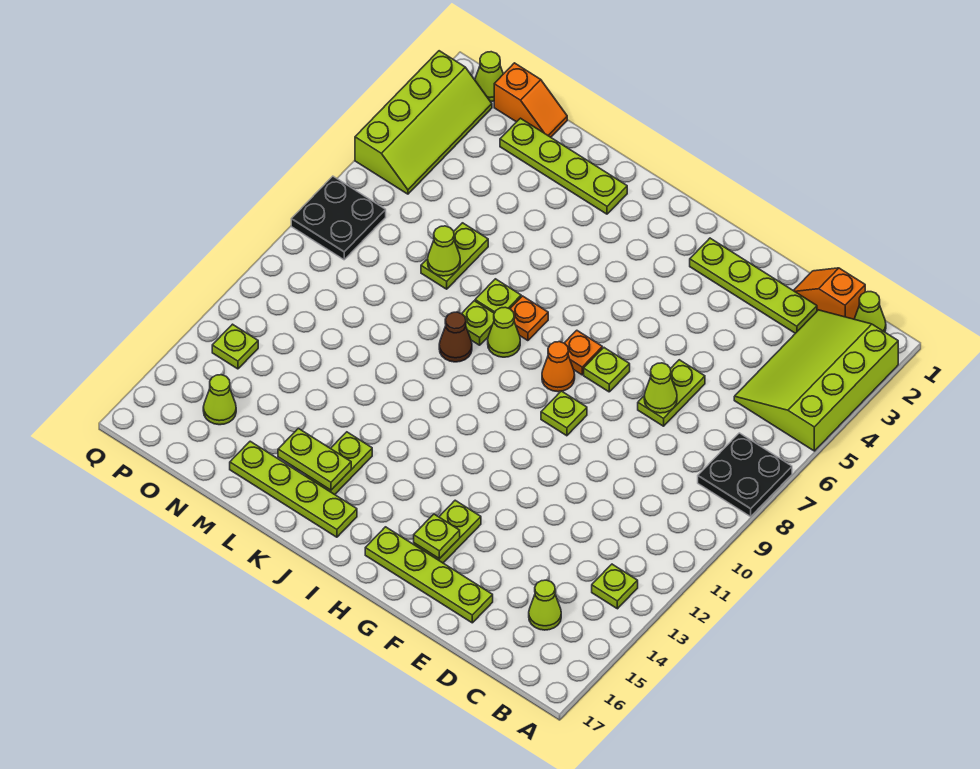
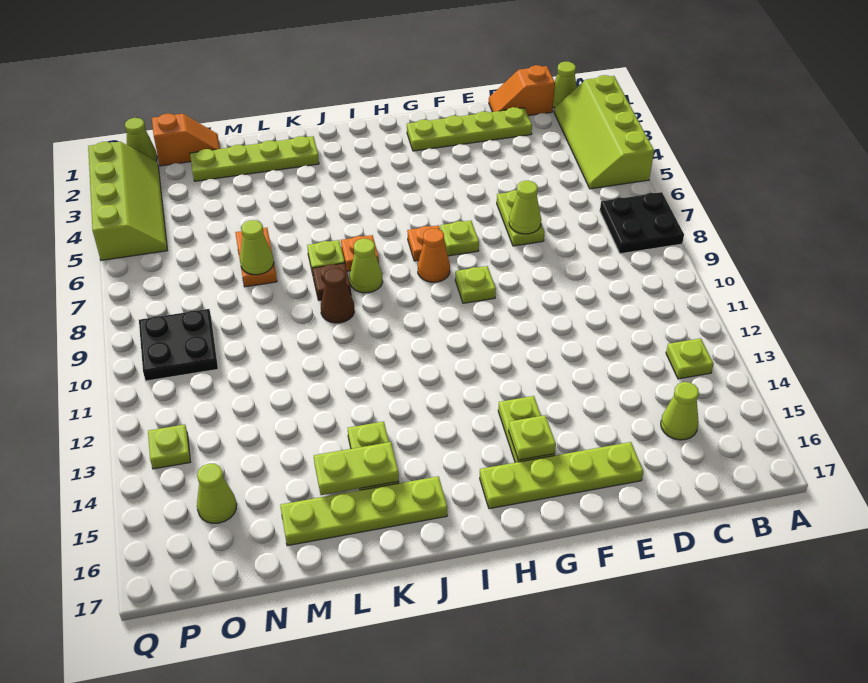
lime 3x4 slope [734,310,898,451] -> lime 2x4 slope [554,75,654,189]
lime 1x1 plate [462,301,494,345] -> brown 1x1 plate [312,263,351,300]
lime 1x2 plate [421,223,488,289] -> orange 1x2 plate [235,228,277,287]
black 2x2 plate [291,176,386,260] -> black 2x2 plate moved to [139,309,218,381]

